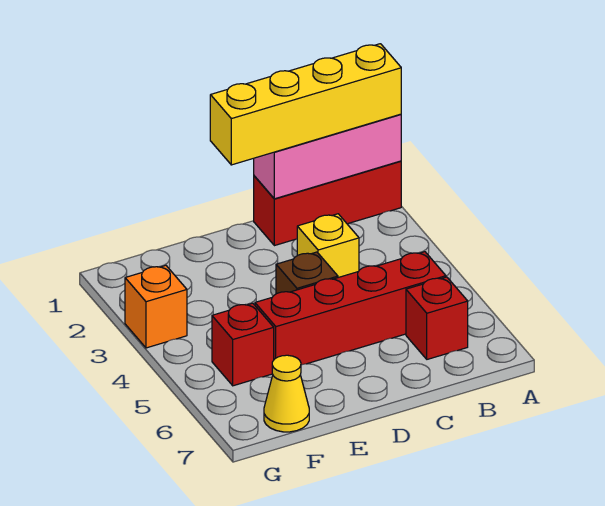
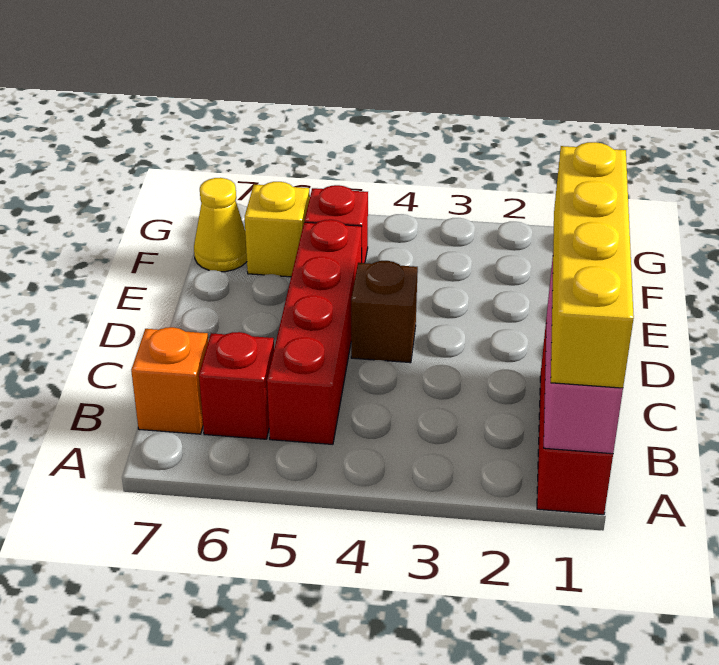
yellow 1x1 brick [297,214,359,278] -> yellow 1x1 brick moved to [245,182,310,277]
orange 1x1 brick [125,265,187,348] -> orange 1x1 brick moved to [131,327,208,434]

